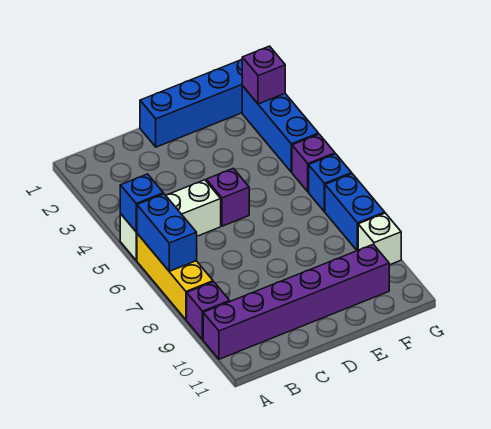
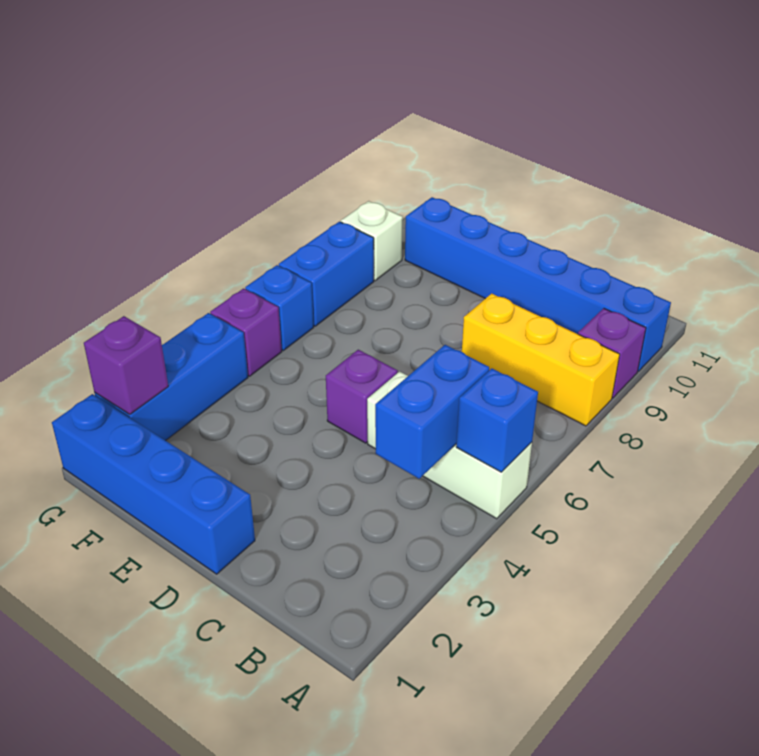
yellow 1x3 brick [137,234,213,320] -> yellow 1x3 brick turned to [462,294,620,426]
blue 1x2 brick [137,194,197,271] -> blue 1x2 brick moved to [375,345,489,479]
purple 1x6 brick [203,244,389,359] -> blue 1x6 brick [405,197,671,372]

